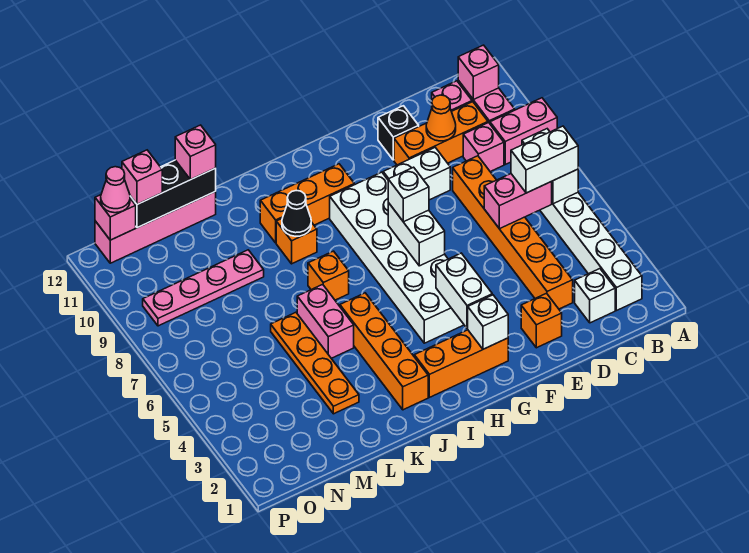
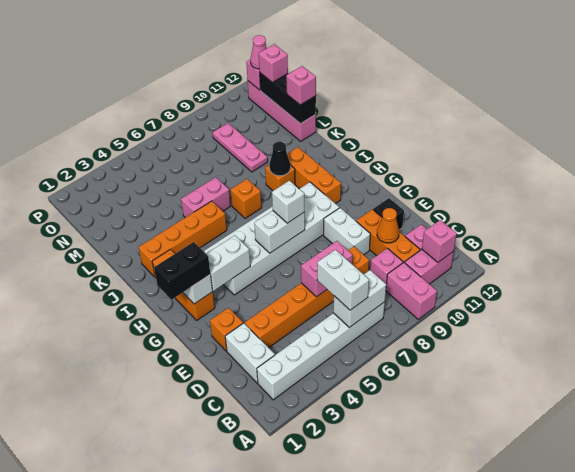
white 1x1 brick [575,269,615,323] -> white 1x2 brick [225,323,275,383]
pink 1x2 brick [484,174,552,229] -> pink 1x2 brick turned to [301,241,352,297]
none -> black 1x2 brick [154,242,210,300]
orange 1x4 plate [271,312,359,414] -> none
pink 1x4 plate [143,250,264,326] -> pink 1x3 plate [213,123,268,172]

